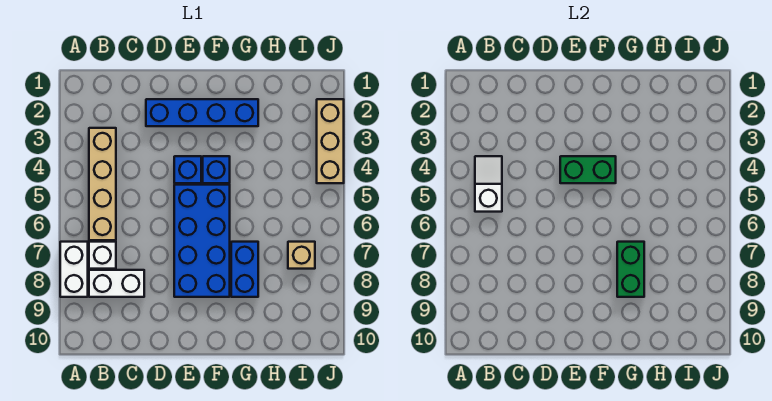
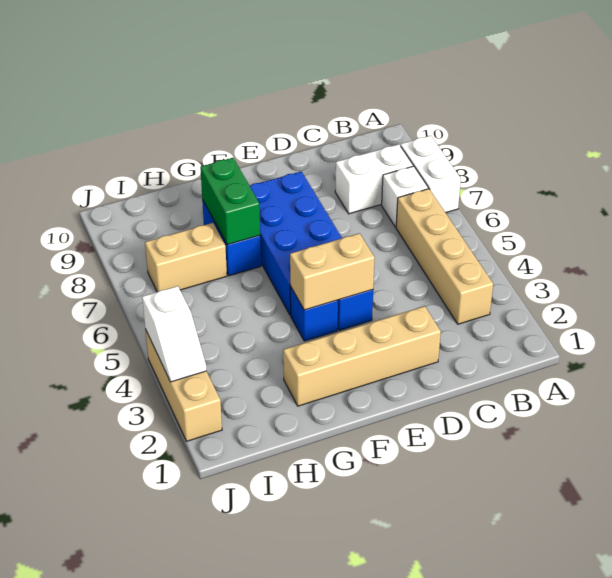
white 1x2 slope [475,156,502,212] -> white 1x2 slope moved to [142,286,206,382]
blue 1x4 brick [146,99,258,126] -> tan 1x4 brick [283,306,441,406]
green 1x2 brick [560,156,616,183] -> tan 1x2 brick [290,233,375,310]
tan 1x1 brick [288,242,315,269] -> tan 1x2 brick [145,223,227,292]

